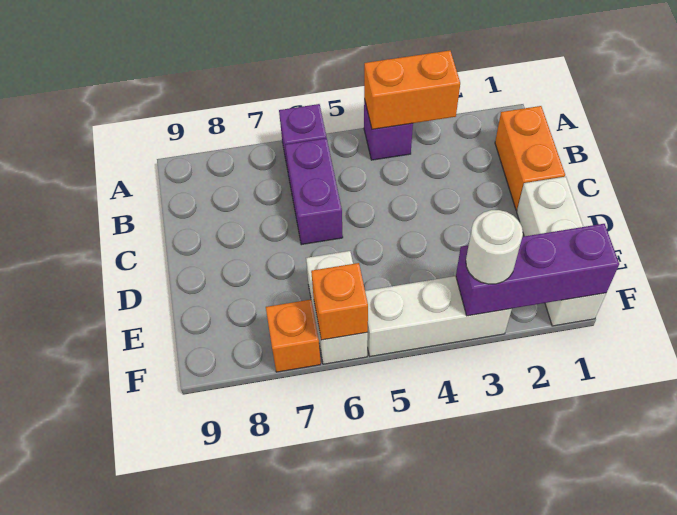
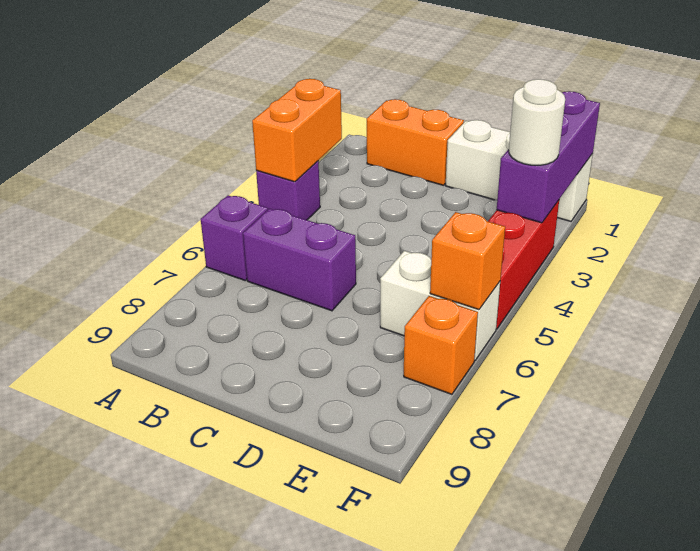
white 1x3 brick [365,276,512,356] -> red 1x3 brick [488,200,559,329]

